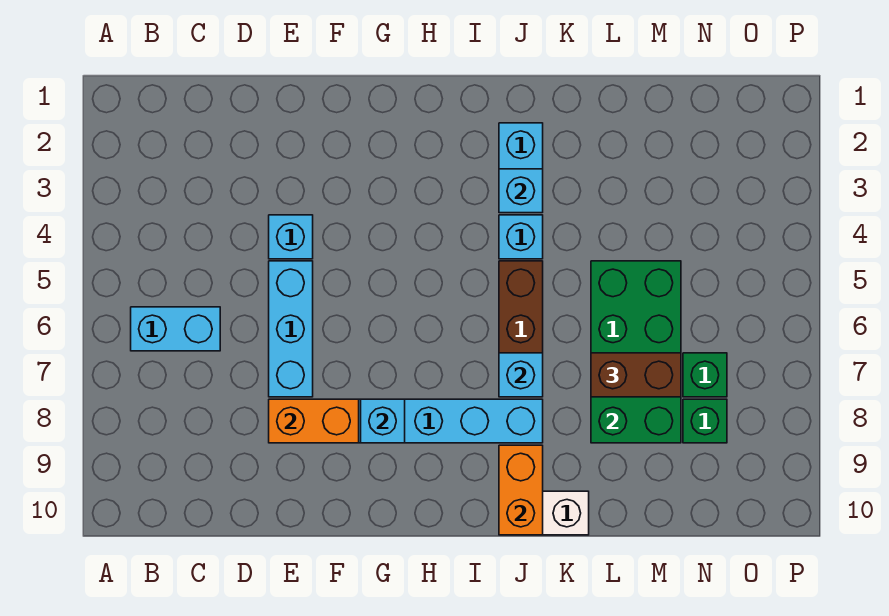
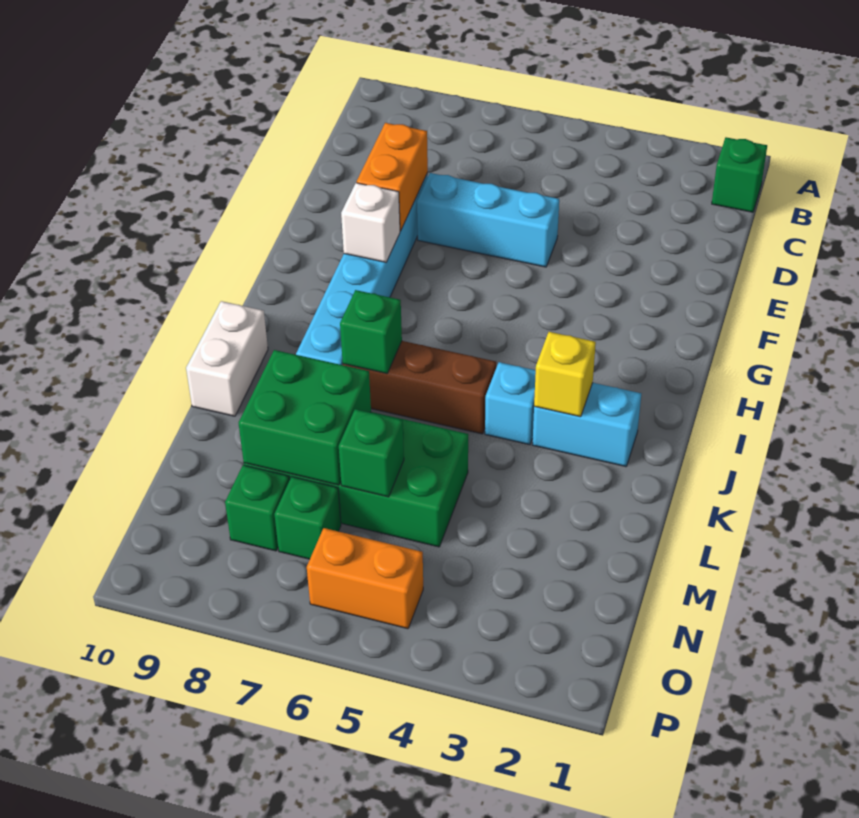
none -> green 1x1 brick [712,137,767,212]
cyan 1x2 brick [131,307,220,351] -> none
cyan 1x1 brick [269,215,313,259] -> none
cyan 1x1 brick [361,399,405,443] -> white 1x1 brick [341,183,400,262]
cyan 1x1 brick [499,169,543,213] -> yellow 1x1 brick [534,332,596,417]
cyan 1x1 brick [499,353,543,397] -> green 1x1 brick [340,290,402,374]
orange 1x2 brick [499,445,543,535] -> orange 1x2 brick moved to [307,528,423,629]
brown 1x2 brick [591,353,681,397] -> none
none -> green 1x1 brick [339,409,404,497]

